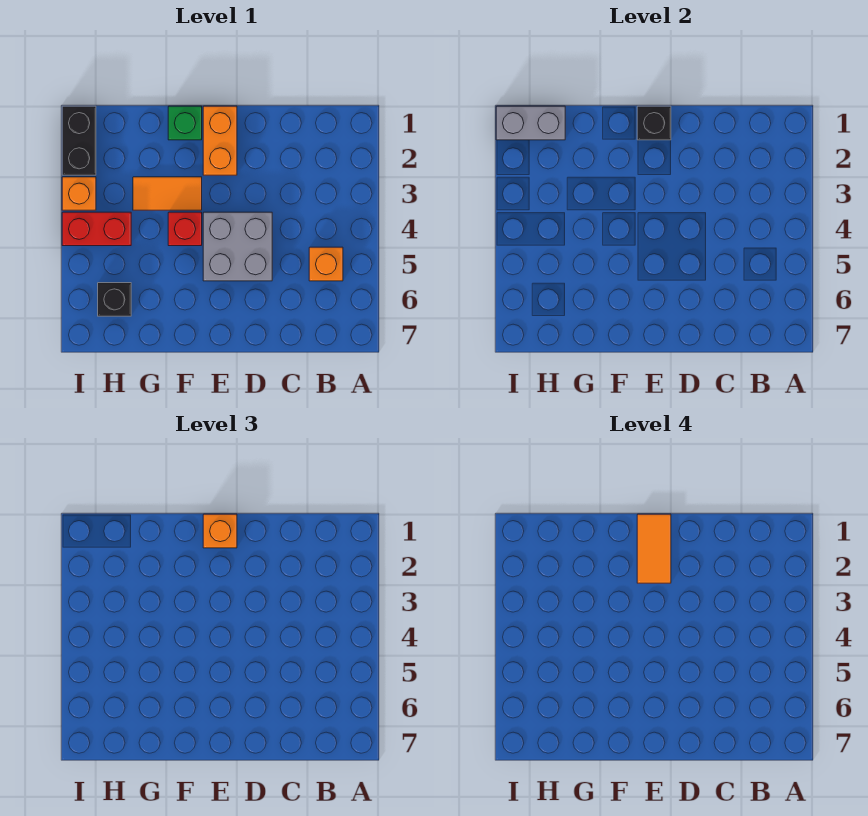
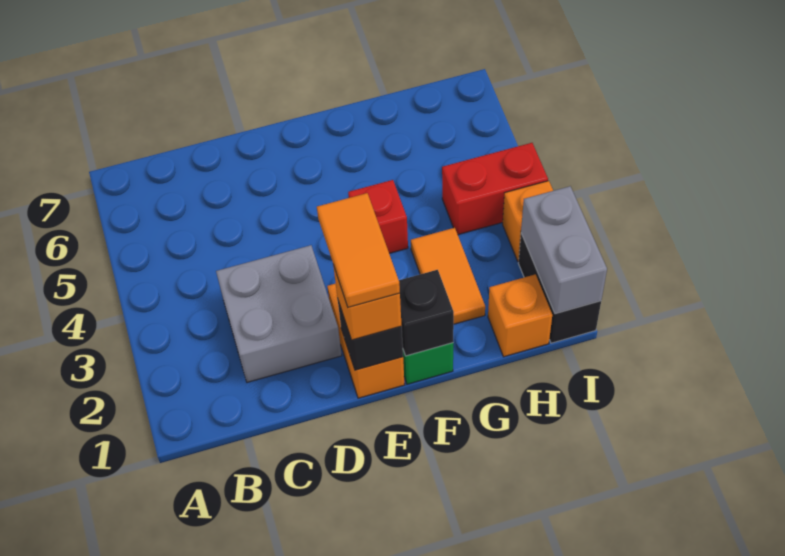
orange 1x1 brick [309,247,343,281] -> orange 1x1 brick moved to [488,274,552,357]
grey 2x2 brick [203,212,272,281] -> grey 2x2 brick moved to [216,245,342,382]
orange 1x2 tile [133,177,202,210] -> orange 1x2 tile turned to [411,228,485,324]
grey 1x2 brick [496,106,565,140] -> grey 1x2 brick turned to [521,186,607,314]
black 1x1 brick [98,283,131,316] -> black 1x1 brick moved to [399,270,454,356]

